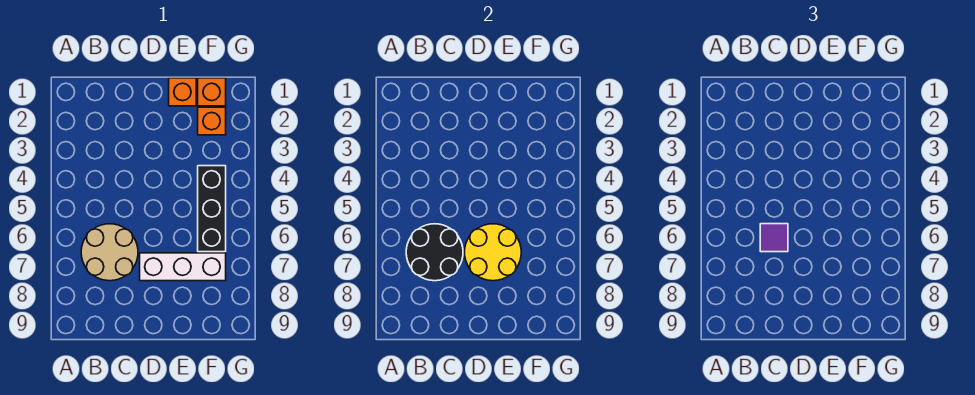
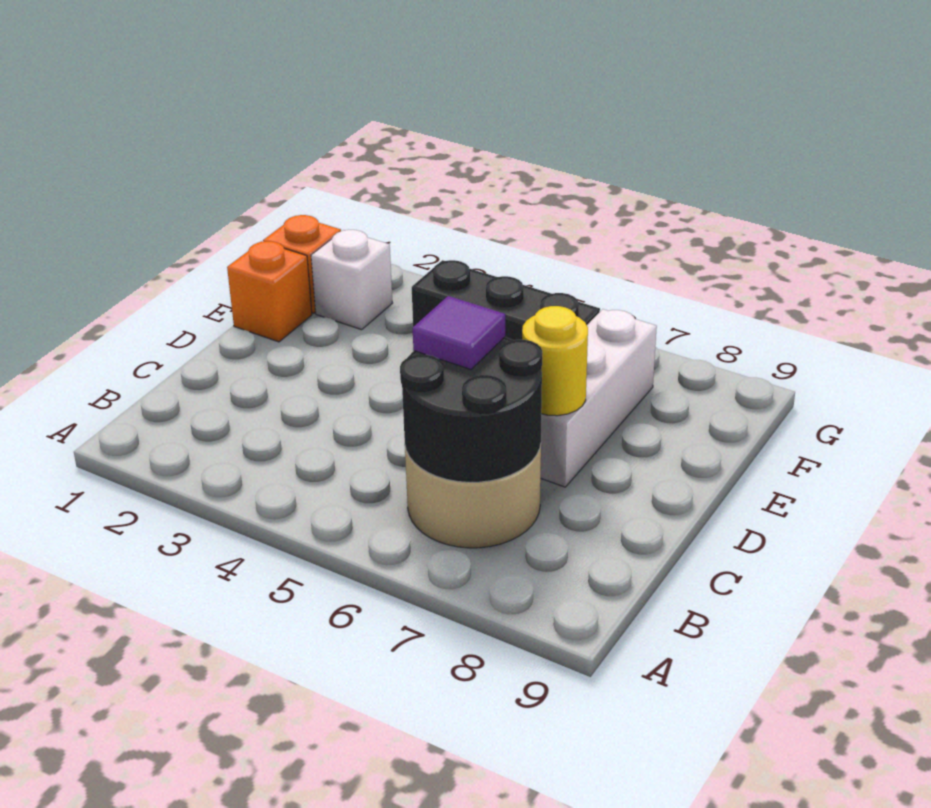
yellow 2x2 round brick [465,224,521,281] -> yellow 1x1 round brick [522,306,588,416]
orange 1x1 brick [198,107,226,135] -> white 1x1 brick [311,230,392,330]

